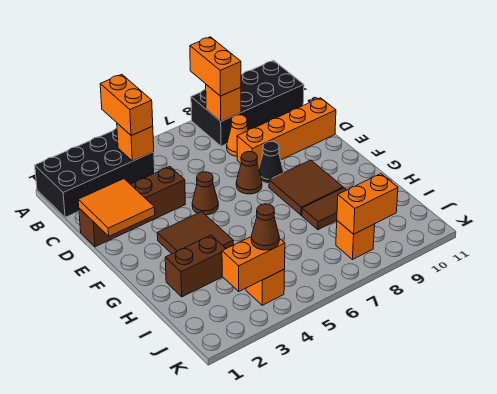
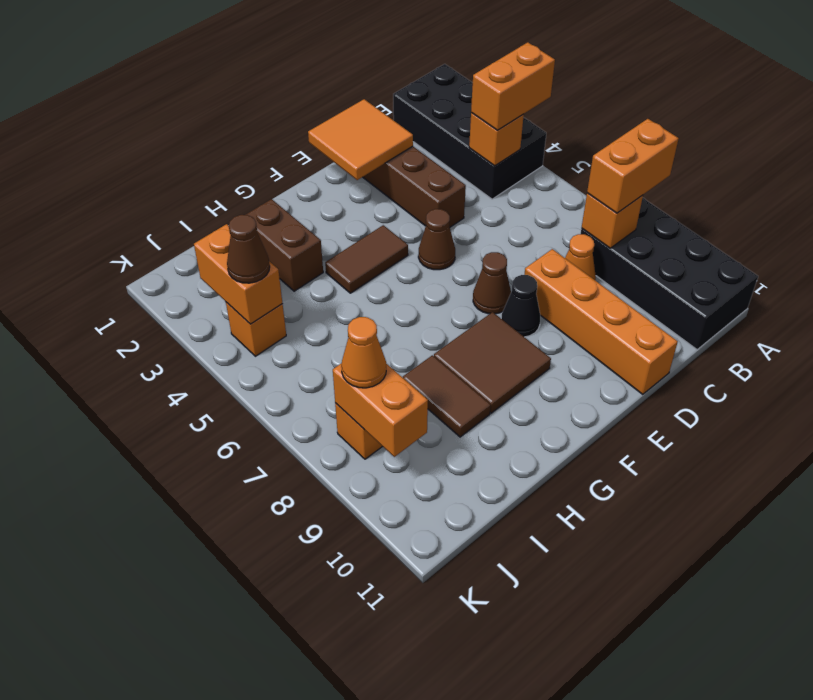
brown 2x2 tile [157,212,233,254] -> brown 1x2 tile [325,225,408,293]
none -> orange 1x1 cone [341,317,386,388]

